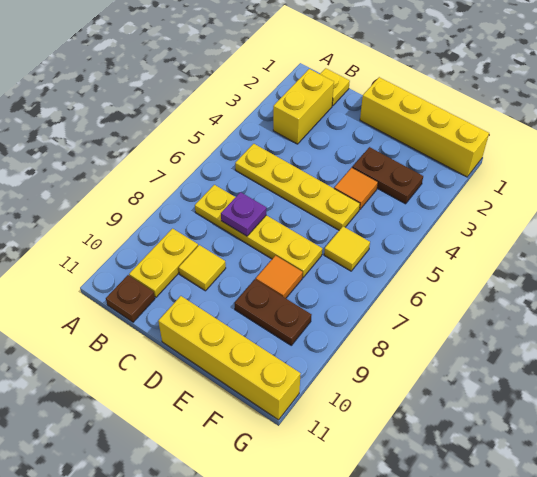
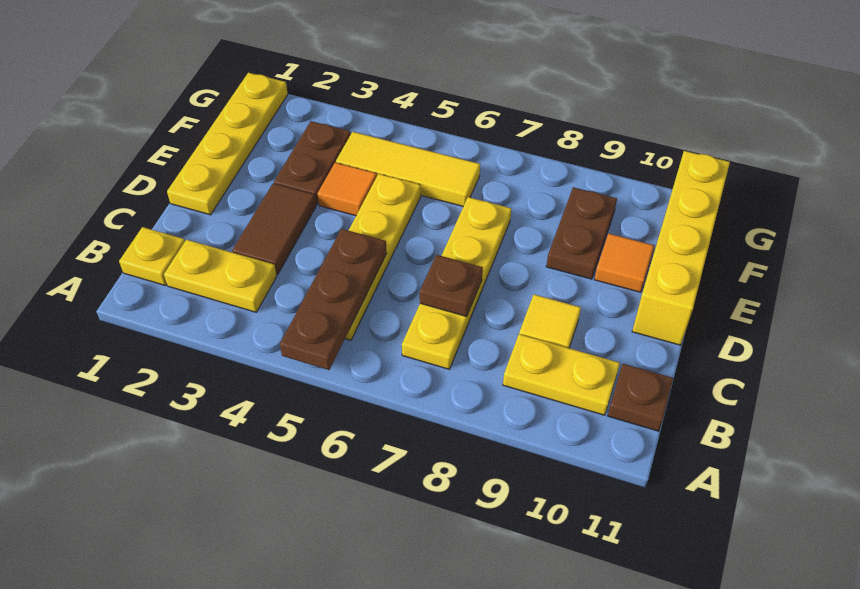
none -> brown 1x3 plate [280,229,387,370]
yellow 1x2 brick [273,69,334,144] -> yellow 1x2 plate [164,240,277,312]
none -> brown 1x2 tile [232,183,316,275]
purple 1x1 plate [221,192,266,236] -> brown 1x1 plate [420,255,483,316]
yellow 1x4 brick [360,77,489,177] -> yellow 1x4 plate [167,73,288,215]
orange 1x1 tile [256,256,303,298] -> orange 1x1 tile moved to [594,233,654,292]
yellow 1x1 tile [324,227,370,271] -> yellow 1x3 tile [336,132,480,206]

